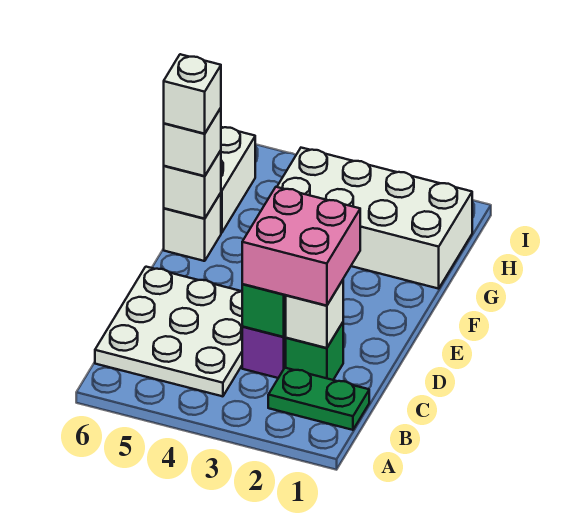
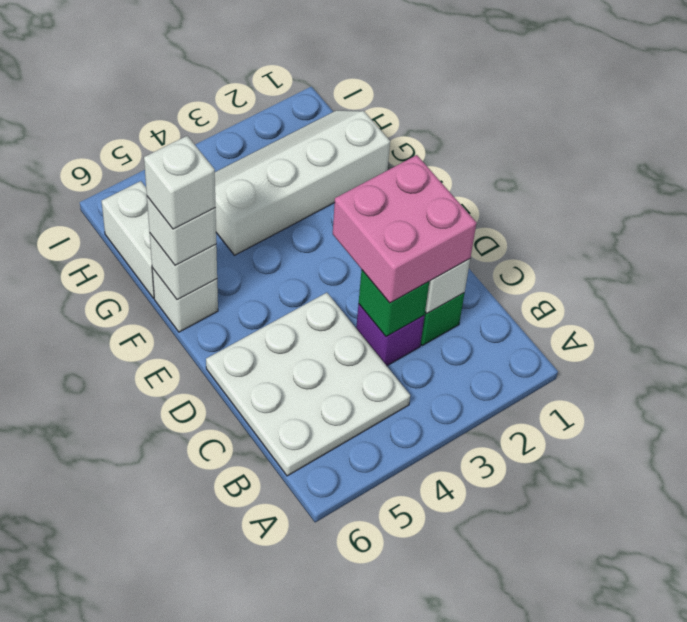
green 1x2 plate [268,368,369,430] -> none
white 2x4 brick [277,148,472,289] -> white 2x4 slope [215,110,390,255]

